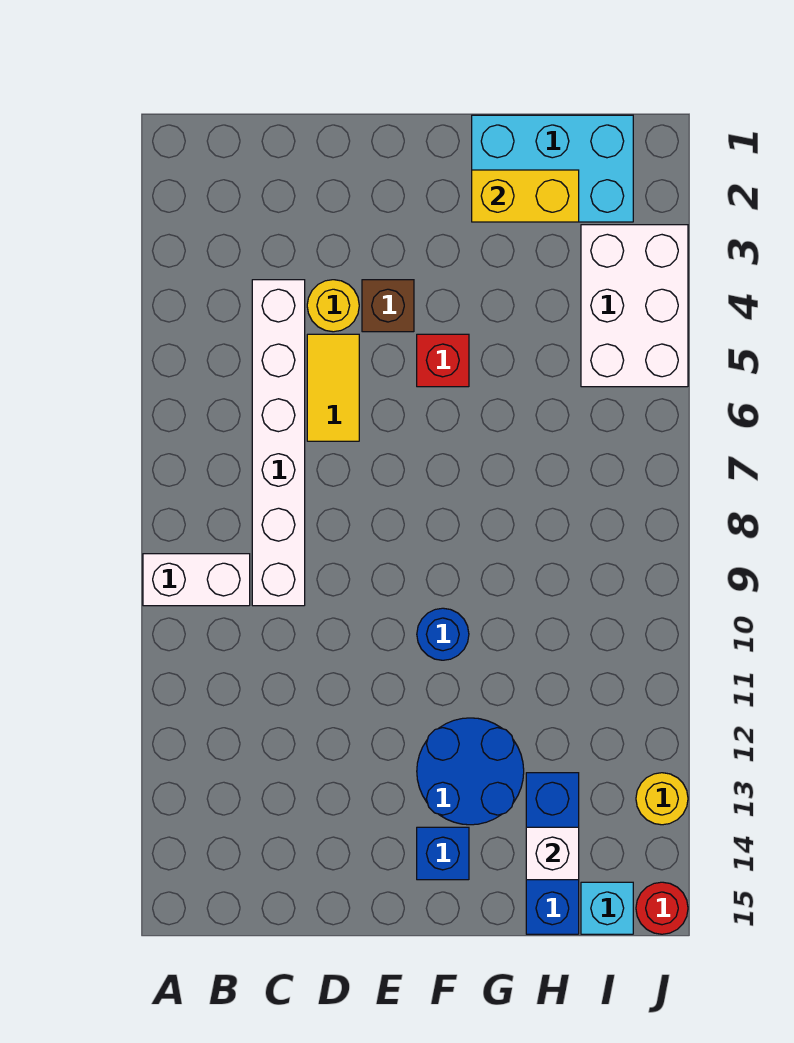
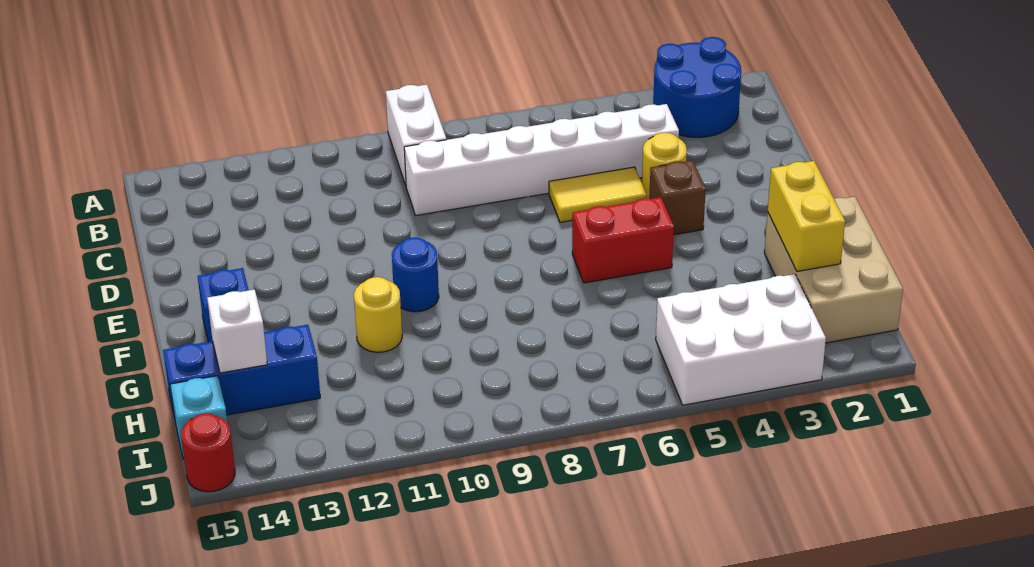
red 1x1 brick [417,334,469,387] -> red 1x2 brick [572,197,674,283]
blue 2x2 round brick [417,718,524,825] -> blue 2x2 round brick moved to [653,37,741,137]
cyan 2x3 brick [472,115,633,222] -> tan 2x3 brick [764,197,903,343]
yellow 1x1 round brick [636,773,688,825] -> yellow 1x1 round brick moved to [354,277,402,352]

